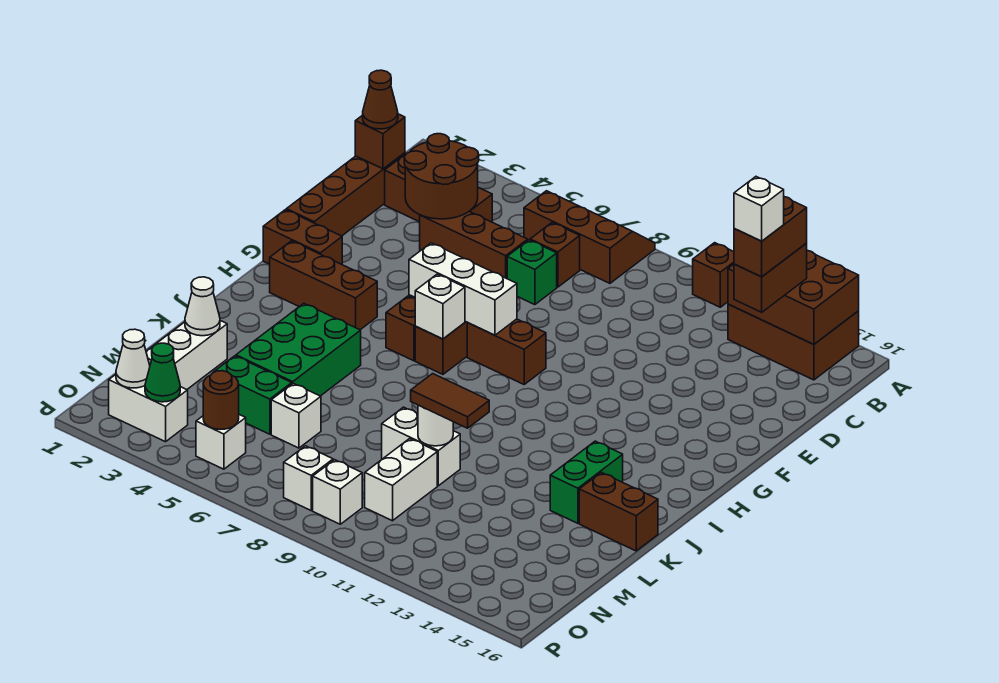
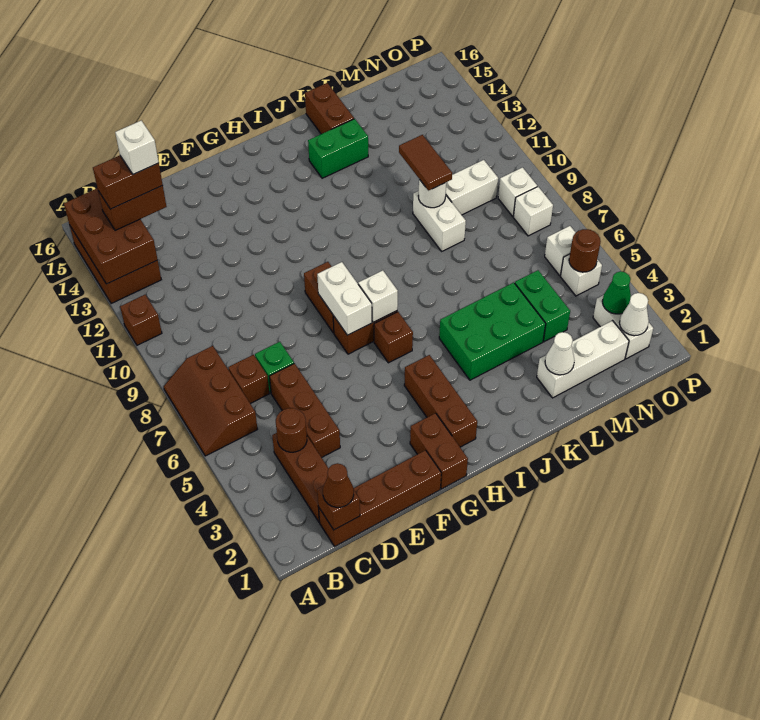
brown 2x2 round brick [404,134,479,219] -> brown 1x1 round brick [276,408,307,452]
white 1x3 brick [409,243,517,335] -> white 1x2 brick [317,262,372,335]
white 1x1 brick [271,383,321,448] -> white 1x1 brick moved to [545,226,576,275]

